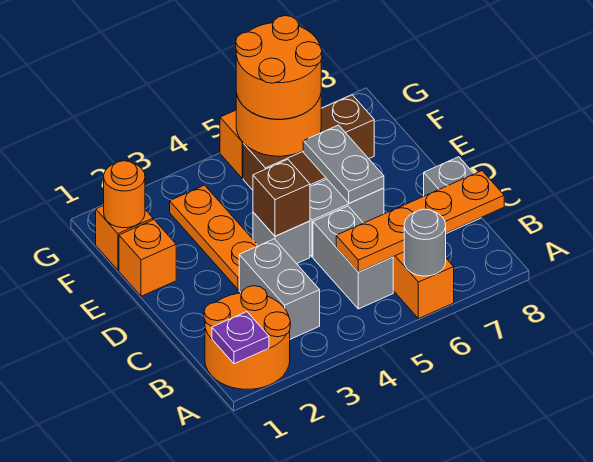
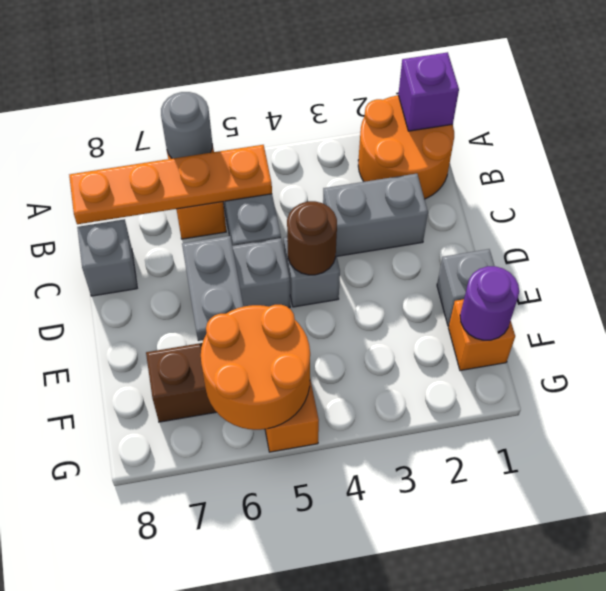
purple 1x1 plate [212,312,269,364] -> purple 1x1 brick [398,52,459,131]
grey 1x2 brick [239,239,320,339] -> grey 1x2 brick turned to [323,174,428,256]
orange 1x3 plate [170,185,258,290] -> none
brown 1x1 brick [253,159,310,236] -> brown 1x1 round brick [287,201,337,275]
orange 1x1 brick [119,220,176,296] -> grey 1x1 brick [437,249,494,326]
orange 1x1 round brick [104,161,145,228] -> purple 1x1 round brick [460,266,519,340]
orange 2x2 round brick [236,16,322,119] -> none

